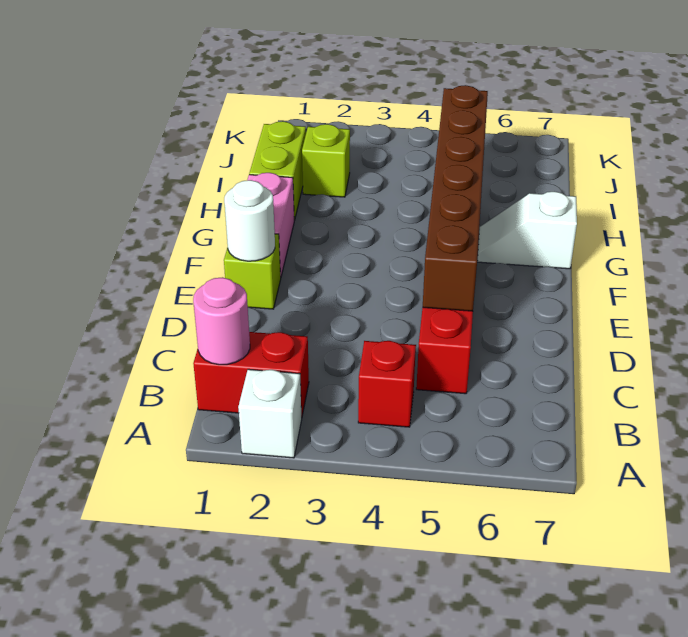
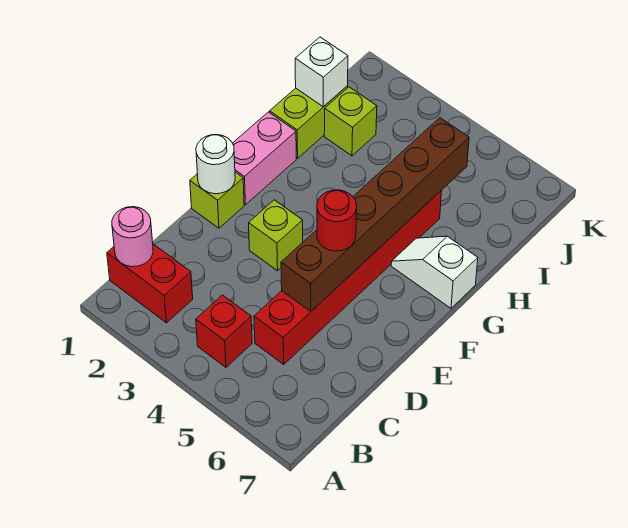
white 1x1 brick [238,369,302,458] -> white 1x1 brick moved to [295,37,348,107]
none -> lime 1x1 brick [249,200,303,271]
none -> red 1x1 round brick [317,190,357,251]

